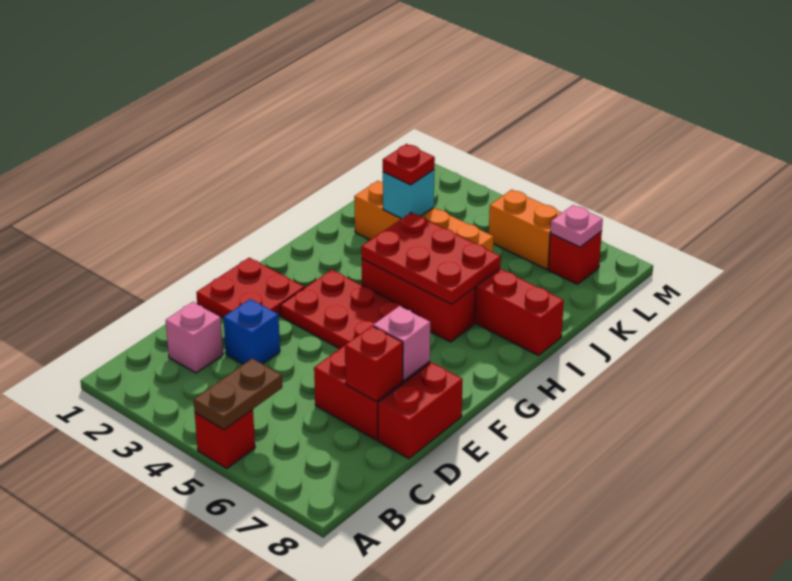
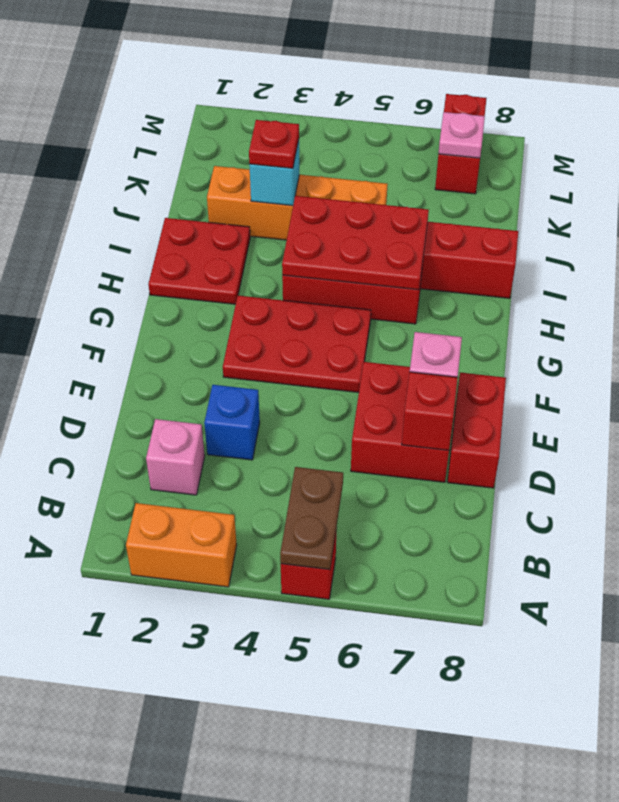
red 2x2 plate [196,258,304,319] -> red 2x2 plate moved to [148,218,250,304]
orange 1x2 brick [489,190,562,269] -> orange 1x2 brick moved to [126,503,237,587]
red 1x1 brick [548,231,602,284] -> red 1x2 brick [435,94,487,194]

